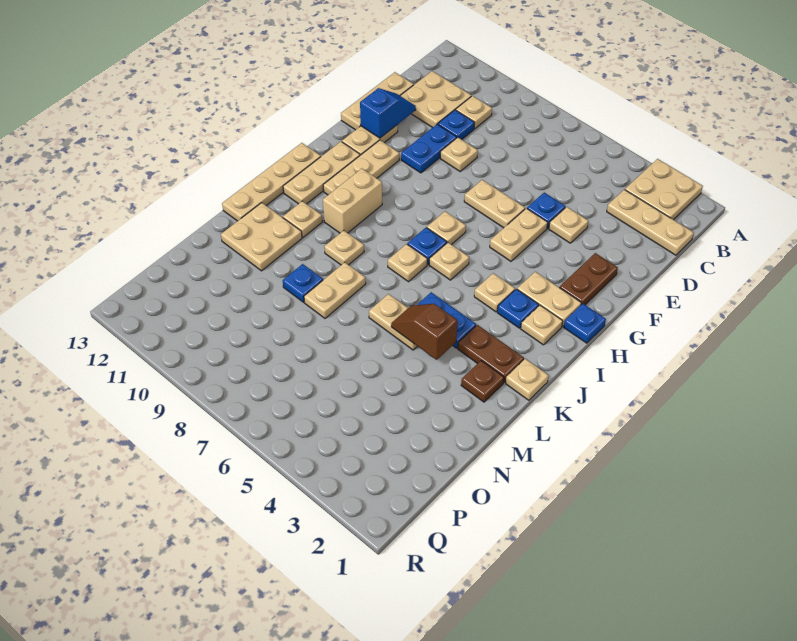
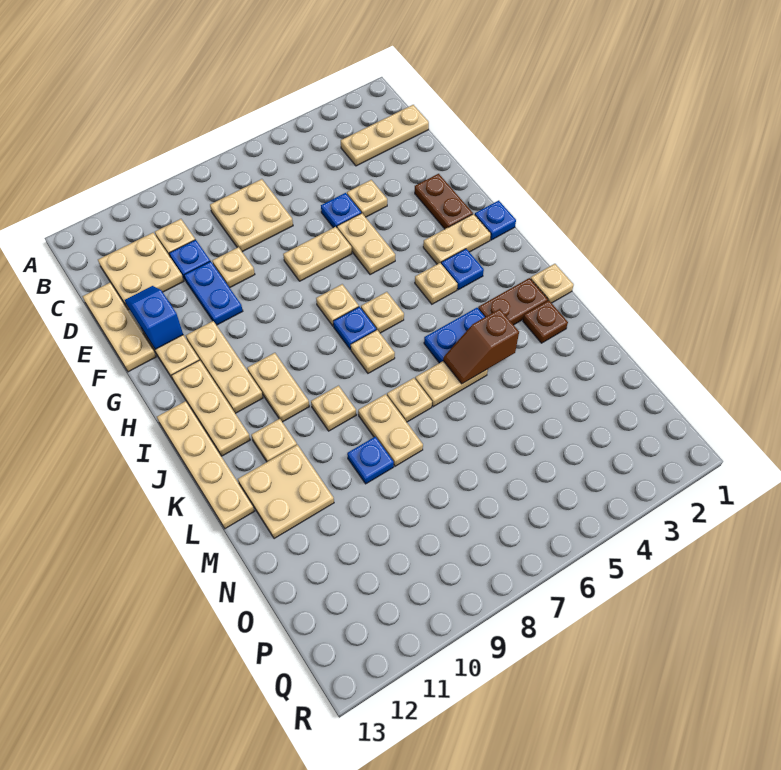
tan 2x2 plate [625,159,703,220] -> tan 2x2 plate moved to [210,179,293,252]
tan 1x1 plate [521,305,563,345] -> tan 1x1 plate moved to [387,378,432,422]
tan 1x2 brick [323,169,382,233] -> tan 1x2 plate [247,353,309,422]

